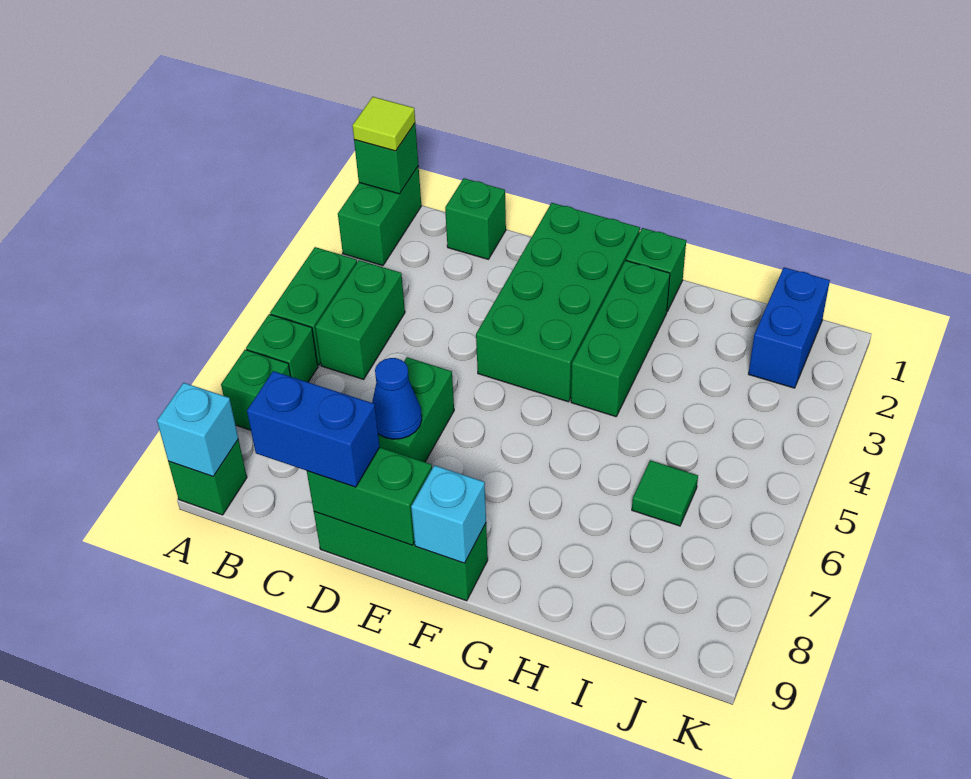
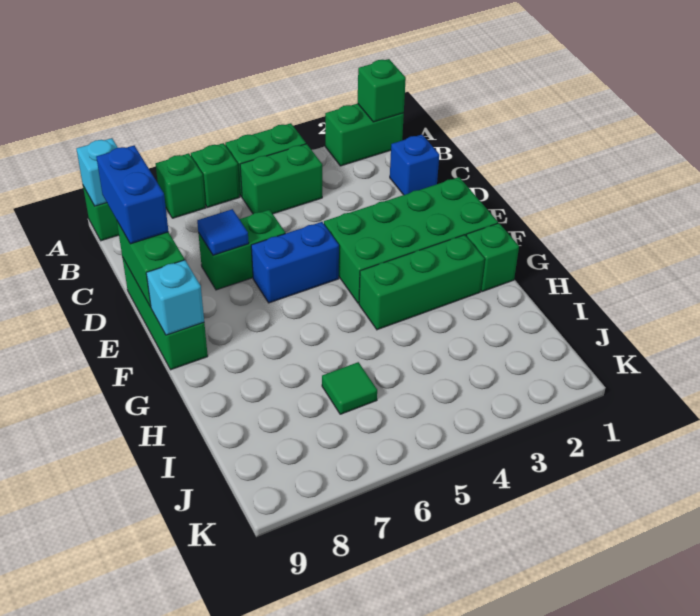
lime 1x1 tile [352,97,415,151] -> none
green 1x1 brick [445,178,506,259] -> blue 1x1 brick [390,135,439,195]
blue 1x1 cone [372,358,422,439] -> blue 1x1 tile [197,209,249,255]
blue 1x2 brick [749,267,830,388] -> blue 1x2 brick moved to [251,222,339,303]

